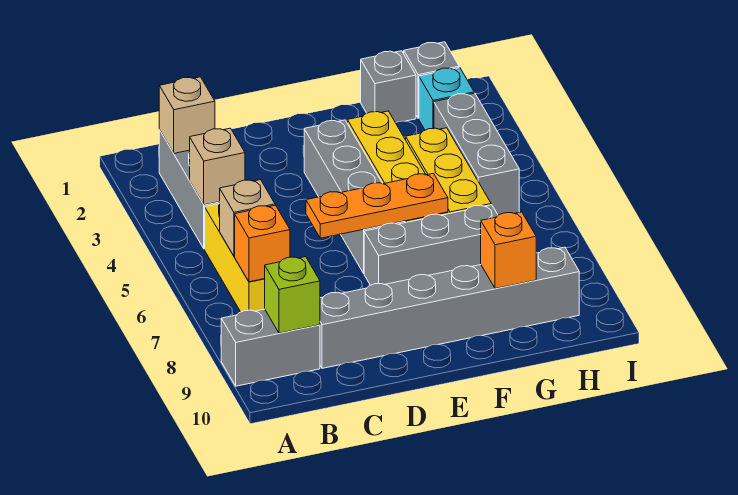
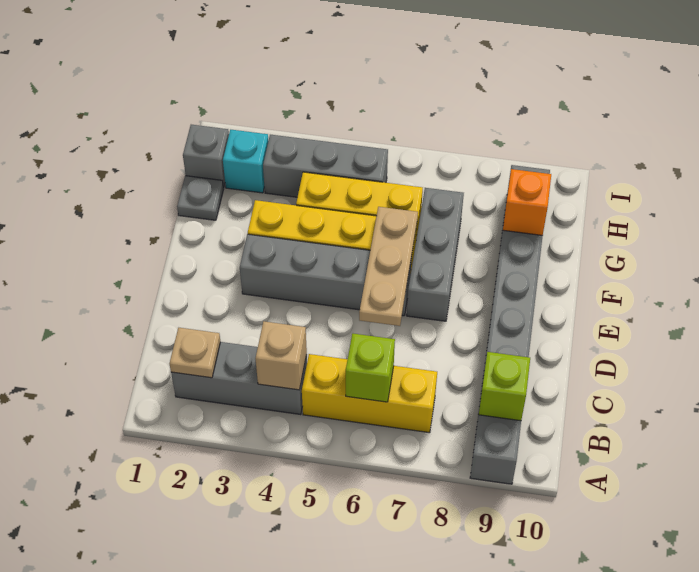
tan 1x1 brick [159,77,215,153] -> tan 1x1 plate [170,328,221,378]
tan 1x1 brick [220,180,275,256] -> lime 1x1 brick [346,334,395,402]
orange 1x1 brick [235,205,290,282] -> none
orange 1x3 plate [306,173,448,238] -> tan 1x3 plate [359,207,418,326]
grey 1x1 brick [361,51,416,123] -> grey 1x1 plate [177,176,224,220]

